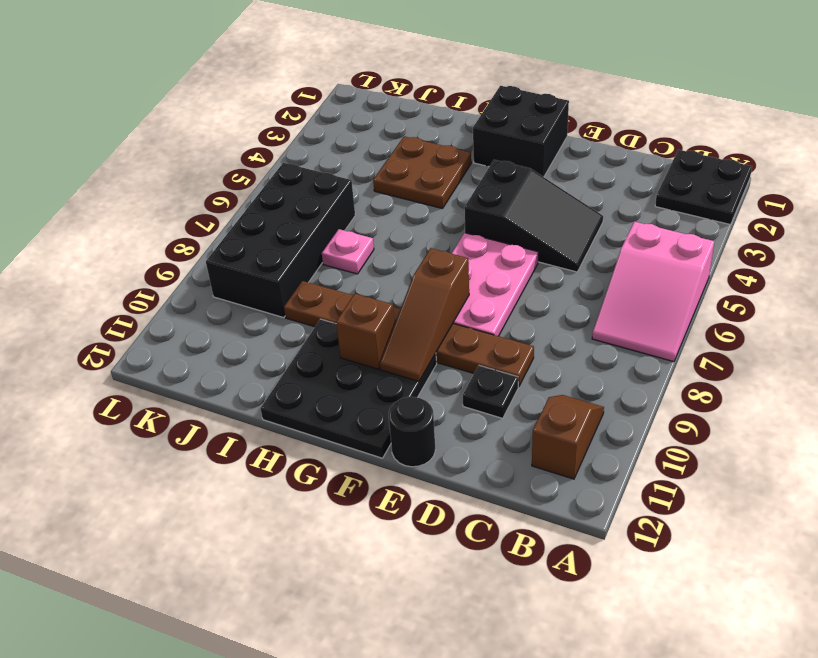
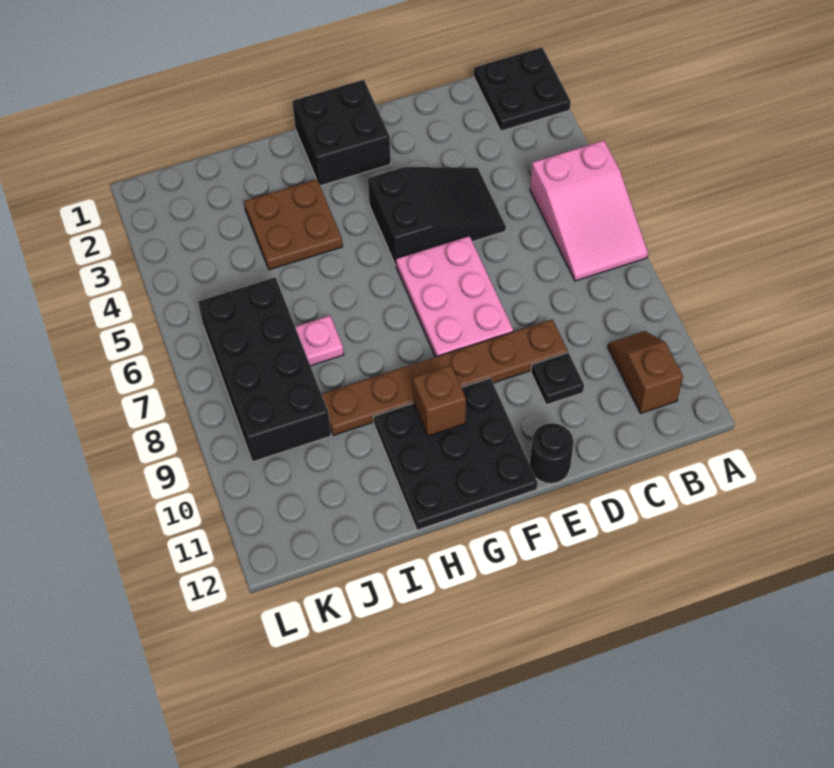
brown 1x3 slope [380,248,469,381] -> none

